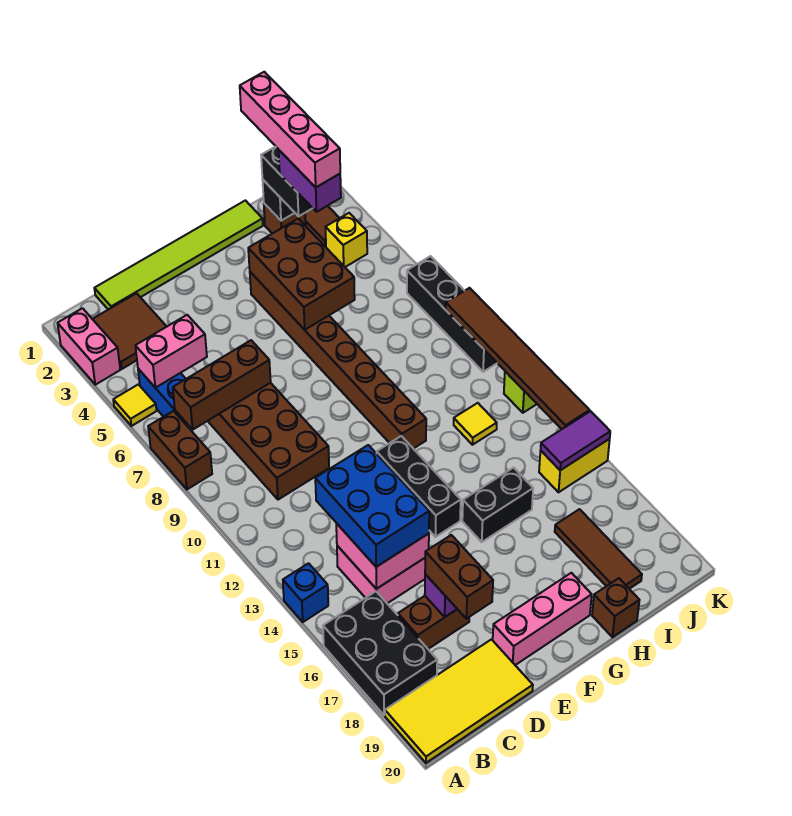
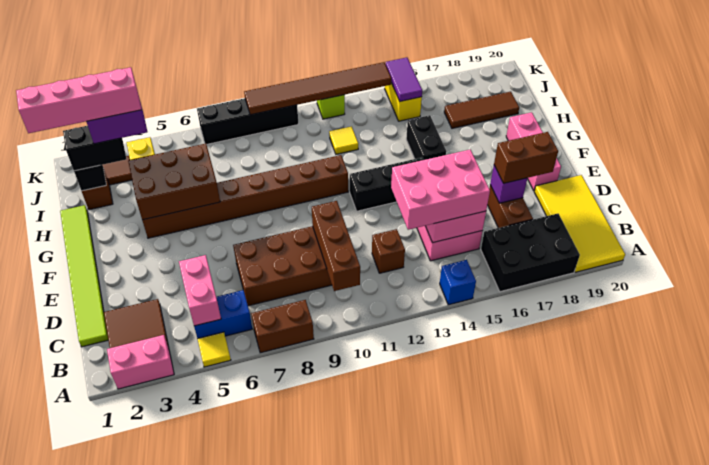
brown 1x3 brick [173,340,271,429] -> brown 1x3 brick moved to [312,201,360,291]
blue 2x3 brick [315,445,429,567] -> pink 2x3 brick [391,150,490,230]
brown 1x1 brick [592,578,639,637] -> brown 1x1 brick moved to [372,229,405,273]

